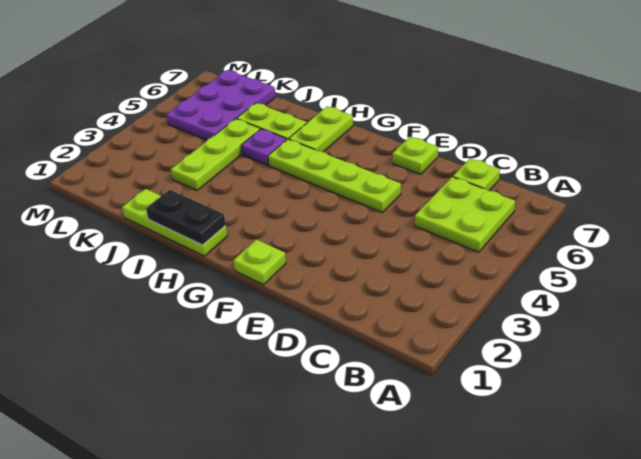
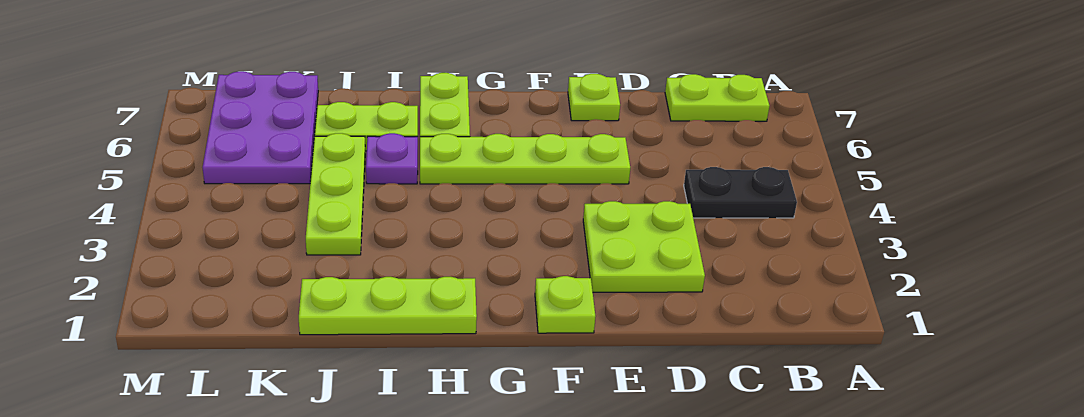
lime 2x2 plate [415,177,515,252] -> lime 2x2 plate moved to [583,201,705,292]
lime 1x1 plate [453,158,500,191] -> lime 1x2 plate [665,74,769,121]
black 1x2 plate [146,190,226,245] -> black 1x2 plate moved to [684,167,797,218]

